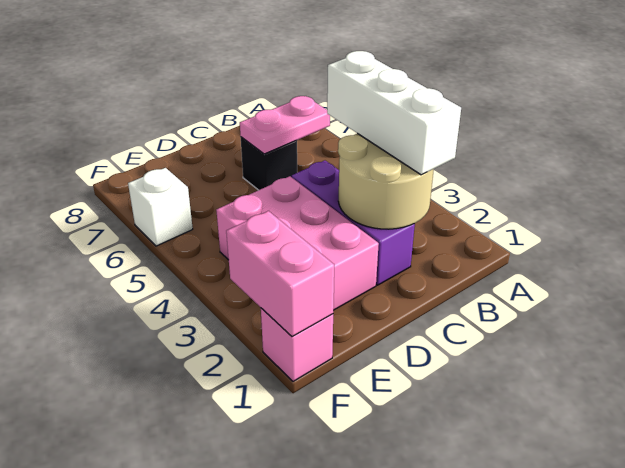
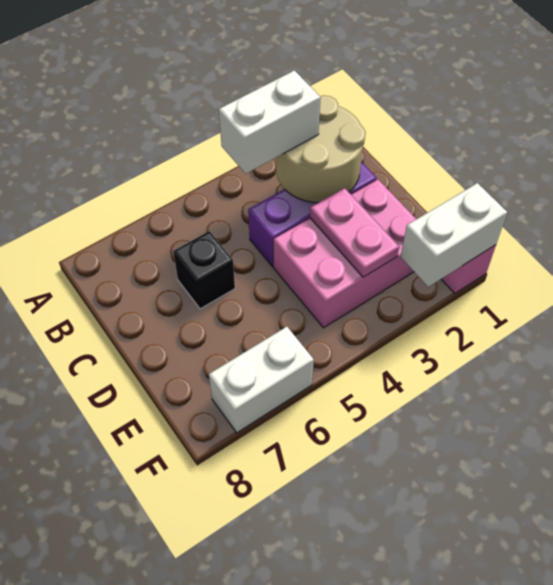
white 1x3 brick [327,51,461,175] -> white 1x2 brick [219,70,321,174]
pink 1x2 plate [240,96,330,154] -> pink 1x2 plate moved to [310,188,399,277]
pink 1x2 brick [226,211,334,337] -> white 1x2 brick [401,183,507,287]
white 1x1 brick [128,168,193,246] -> white 1x2 brick [209,327,314,433]

